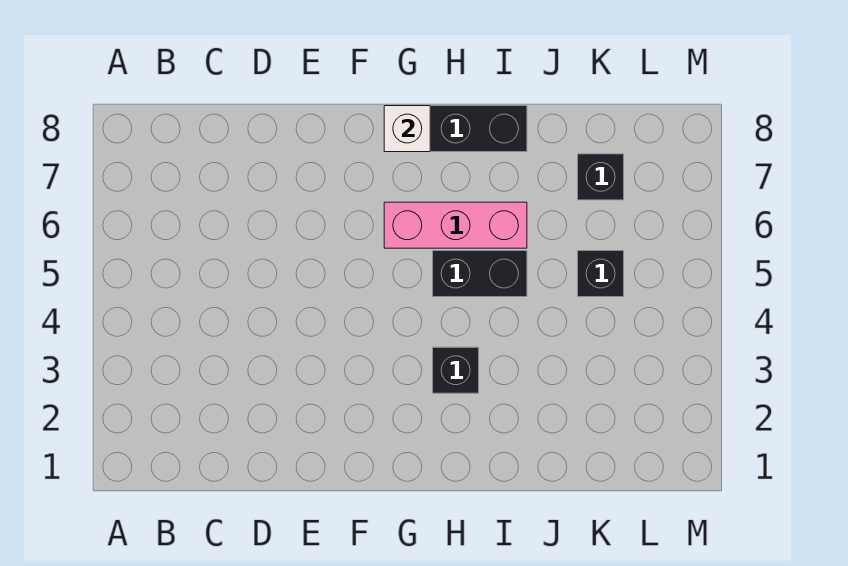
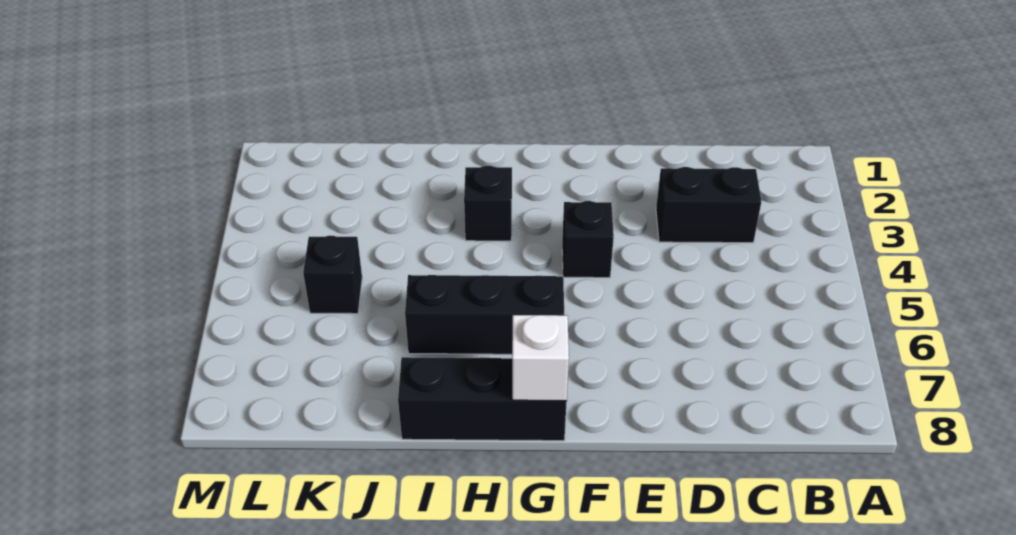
pink 1x3 brick [384,202,527,248] -> black 1x3 brick [405,275,564,354]
black 1x2 brick [433,251,527,297] -> black 1x2 brick moved to [656,167,761,243]
black 1x1 brick [578,154,624,200] -> black 1x1 brick moved to [562,201,614,278]

